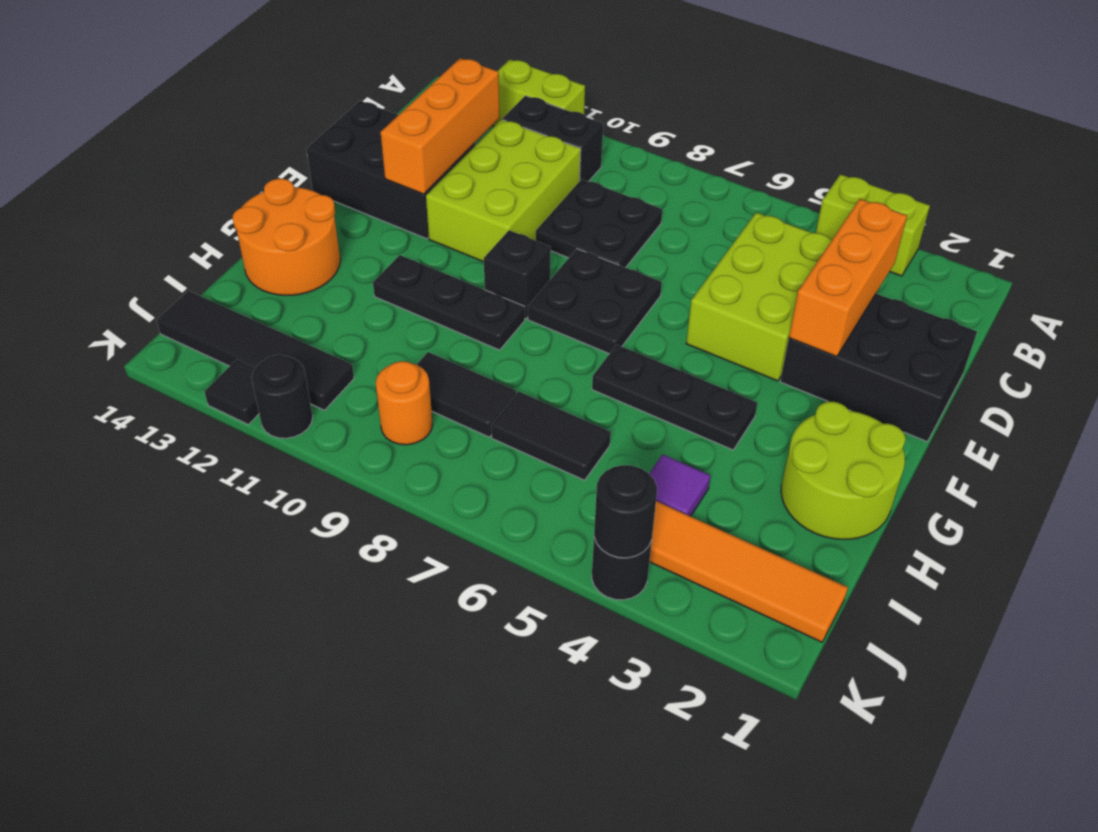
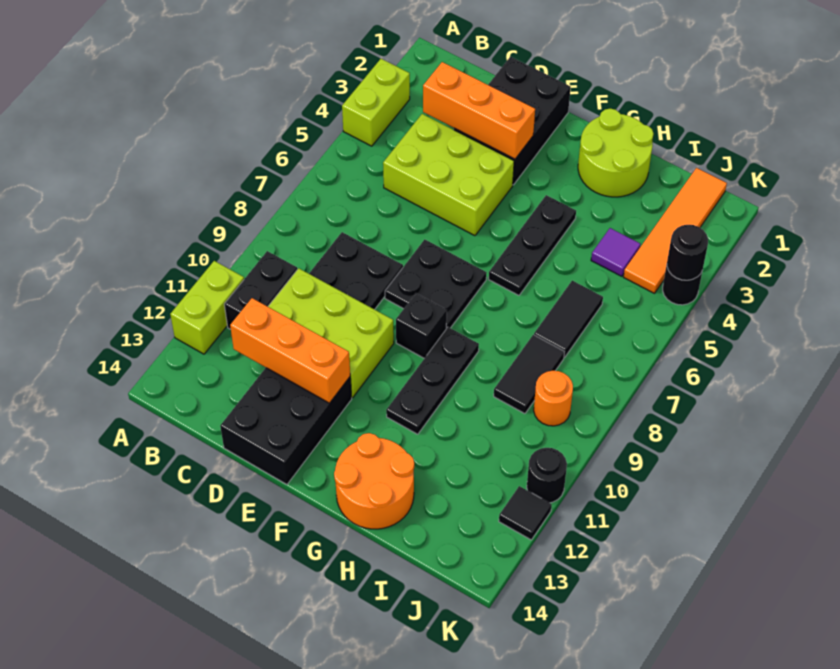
black 1x4 tile [157,291,354,410] -> none

